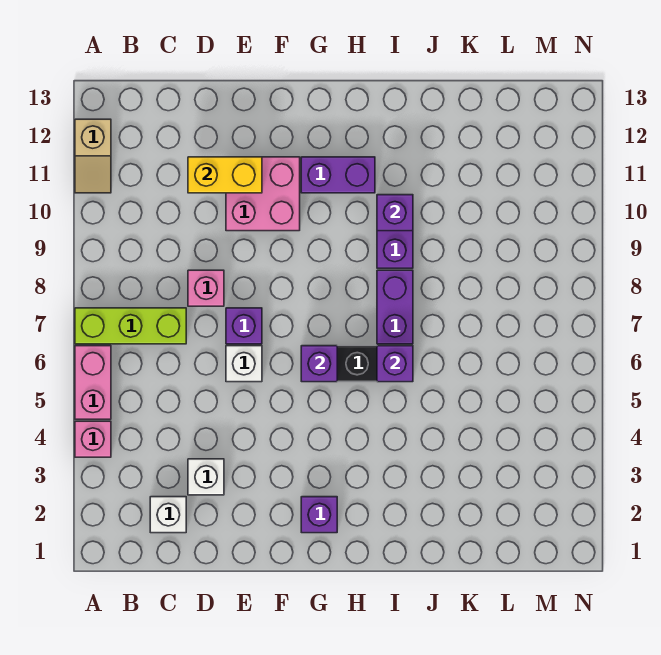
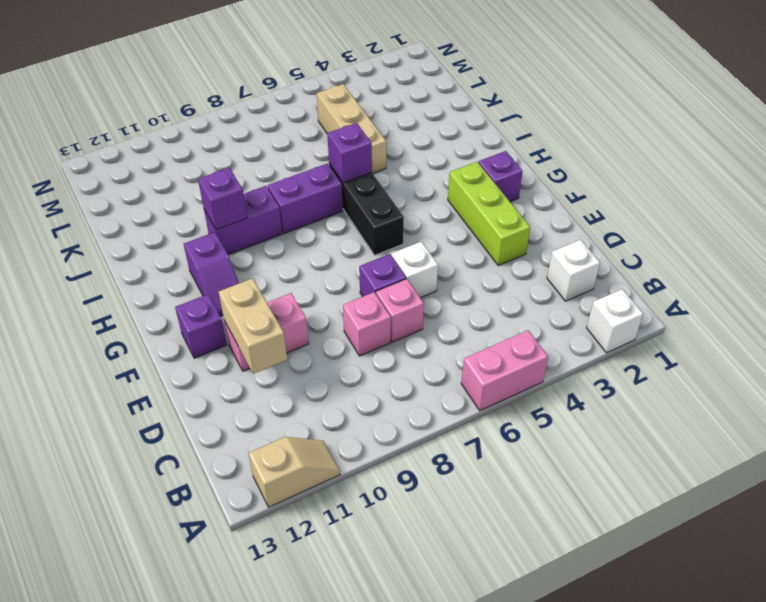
pink 1x1 brick [75,421,111,457] -> pink 1x1 brick moved to [376,279,424,342]
lime 1x3 brick [75,308,186,344] -> lime 1x3 brick moved to [448,162,530,266]
white 1x1 brick [188,459,224,495] -> white 1x1 brick moved to [587,289,643,353]
yellow 1x2 brick [188,157,262,193] -> tan 1x2 brick [219,278,287,374]
pink 2x2 brick [226,157,300,231] -> pink 1x2 brick [224,293,309,371]
purple 1x1 brick [301,346,337,382] -> purple 1x1 brick moved to [175,294,227,358]
purple 1x2 brick [301,157,375,193] -> purple 1x2 slope [184,232,239,316]
none -> tan 1x3 brick [316,84,386,173]

